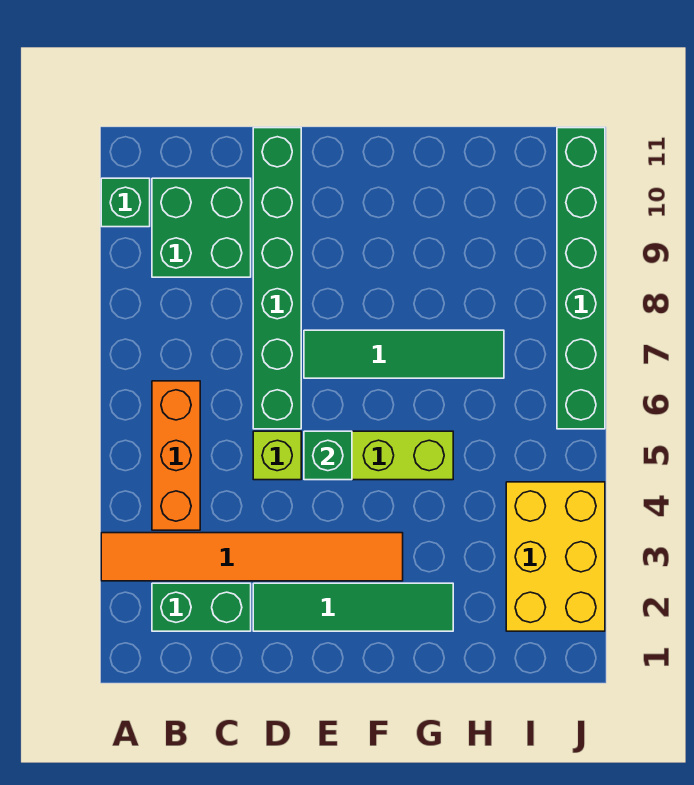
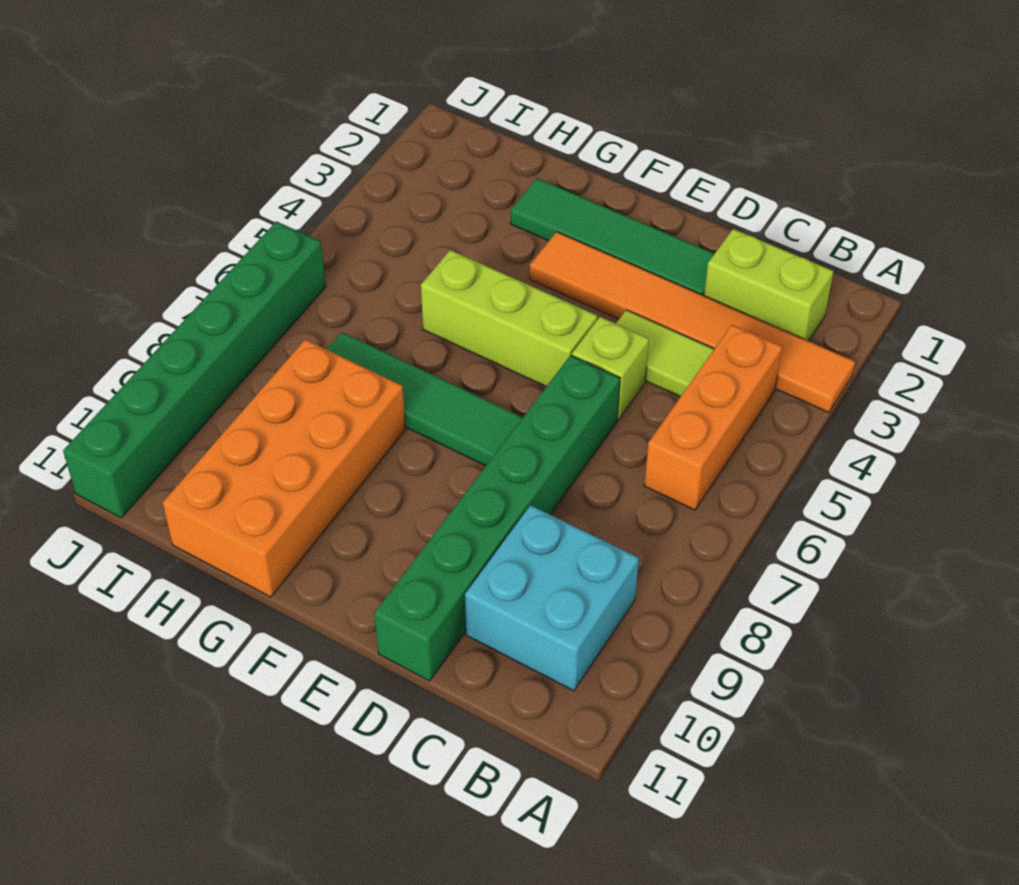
green 1x1 brick [101,178,150,227] -> none
green 1x2 brick [152,583,251,631] -> lime 1x2 brick [704,229,833,341]
green 2x2 brick [152,178,251,277] -> cyan 2x2 brick [465,505,639,691]
none -> lime 1x2 tile [616,310,714,397]
green 1x1 brick [304,431,352,480] -> none
none -> orange 2x4 brick [163,339,405,597]
yellow 2x3 brick [506,482,605,631] -> none

